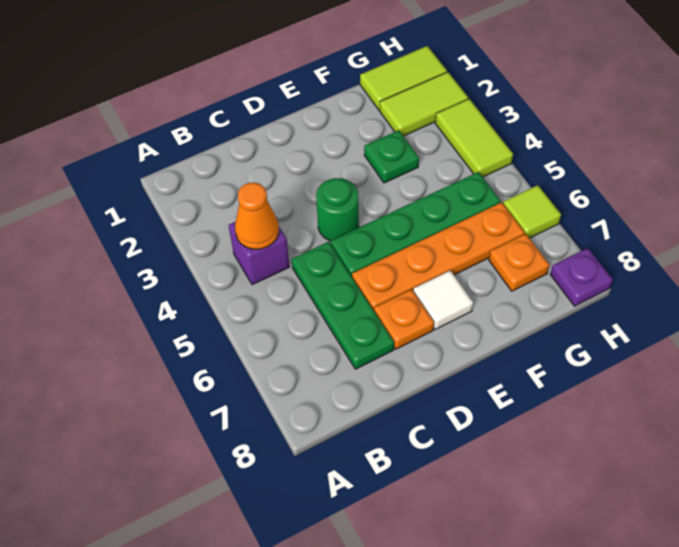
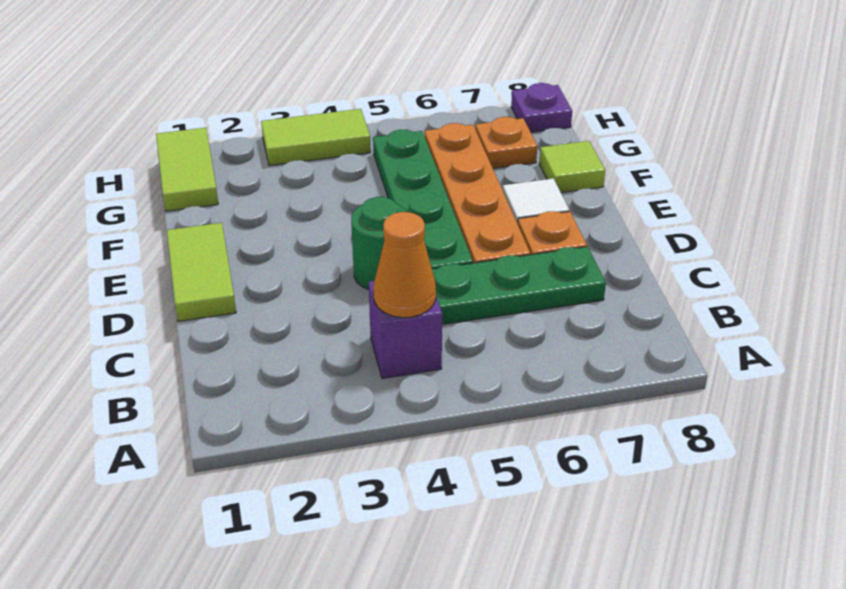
green 1x1 plate [364,130,419,183] -> none
lime 1x2 tile [380,72,468,136] -> lime 1x2 tile moved to [167,223,236,321]
lime 1x1 tile [503,185,561,238] -> lime 1x1 tile moved to [539,141,605,193]

